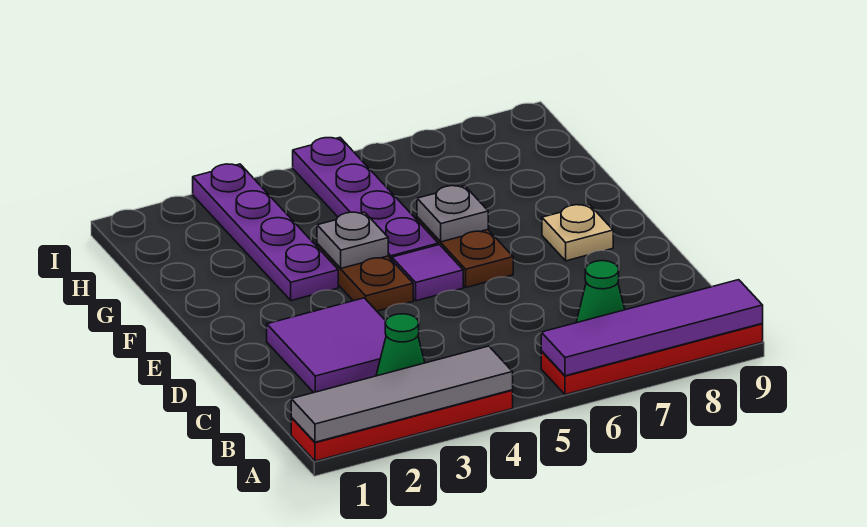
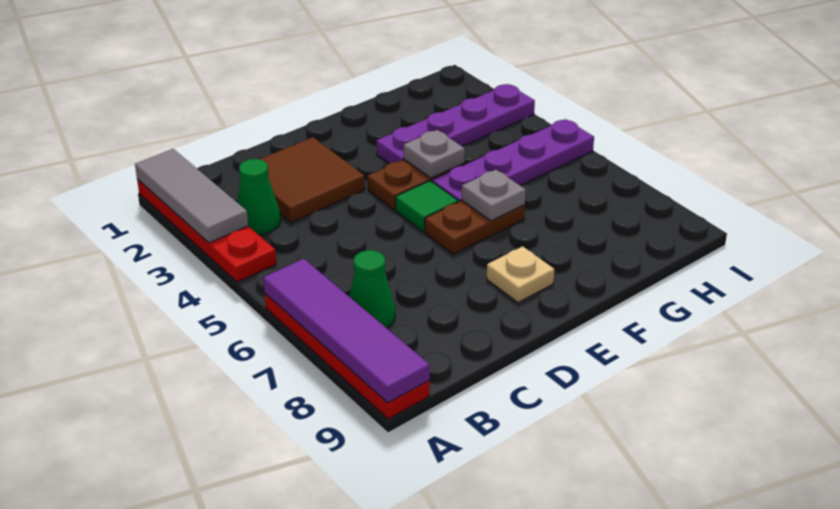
grey 1x4 tile [291,346,513,442] -> grey 1x3 tile [135,149,248,243]
purple 2x2 tile [267,298,386,393] -> brown 2x2 tile [260,137,365,222]
purple 1x1 tile [392,245,463,301] -> green 1x1 tile [396,181,458,232]

